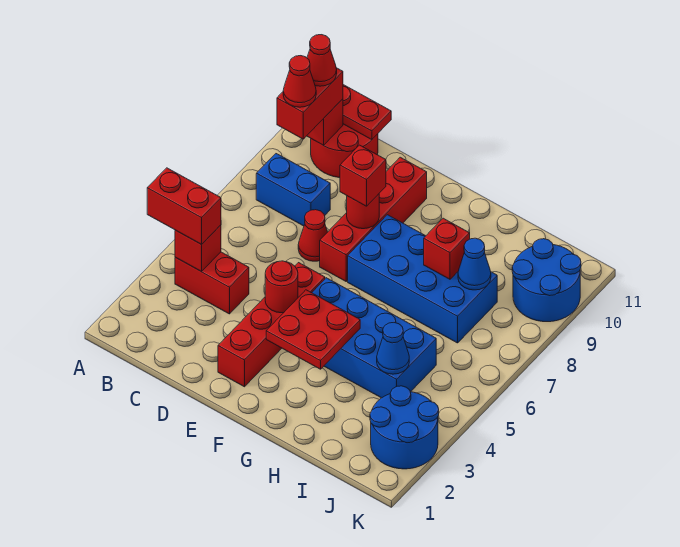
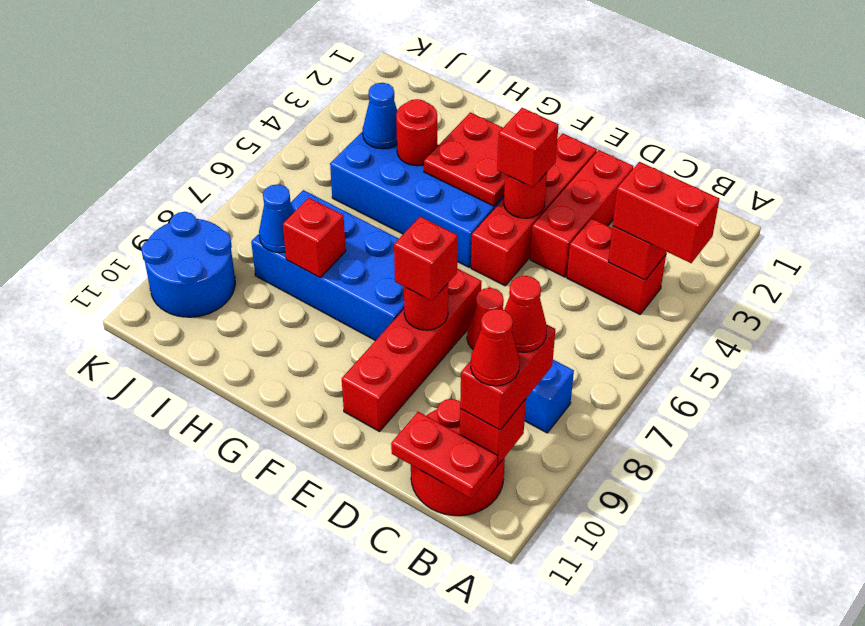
none -> red 1x3 brick [530,150,633,277]
none -> red 1x1 brick [497,108,558,187]
none -> red 1x1 round brick [396,99,437,166]
blue 2x2 round brick [370,386,439,469] -> none

